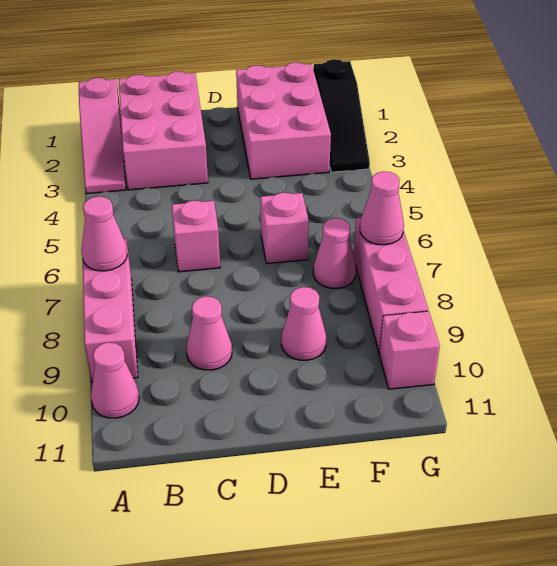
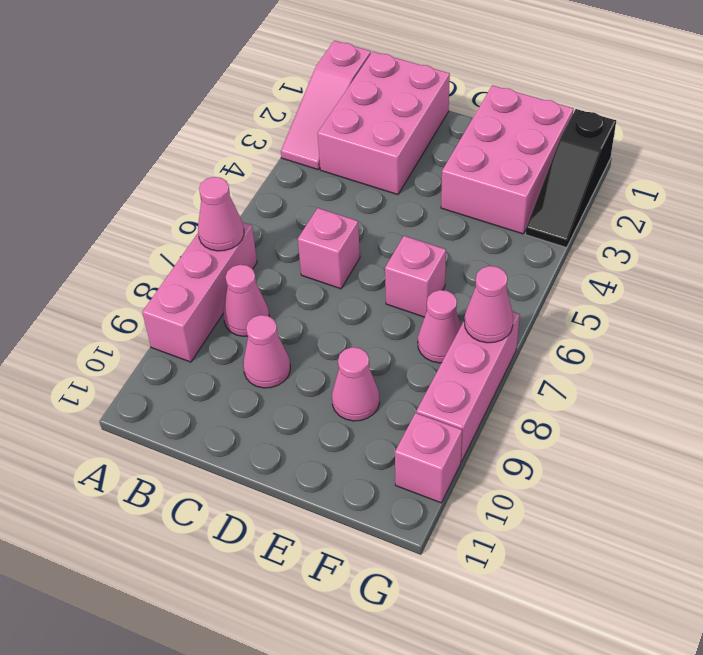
pink 1x1 cone [91,342,139,418] -> pink 1x1 cone moved to [223,265,269,336]

